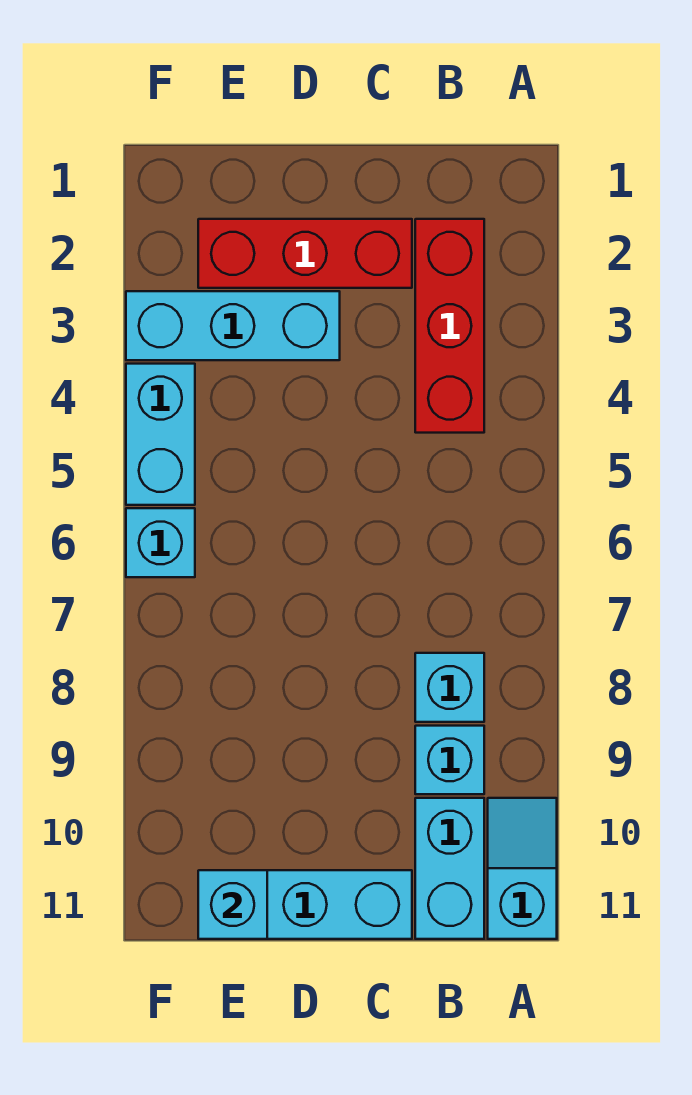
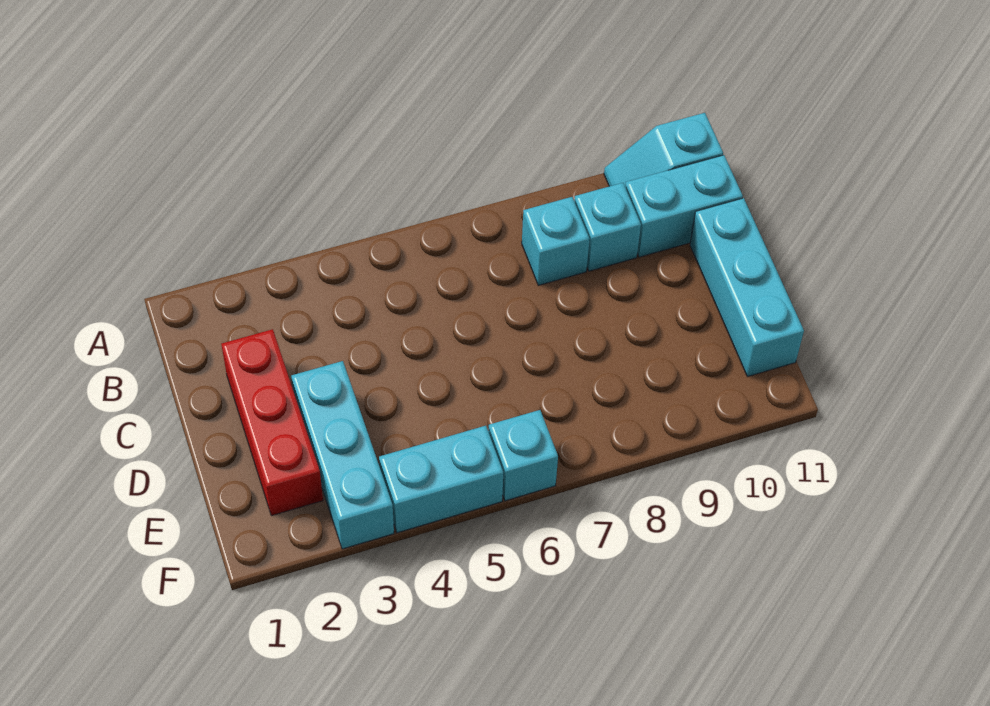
red 1x3 brick [415,219,484,433] -> none
cyan 1x1 brick [198,870,267,939] -> none

